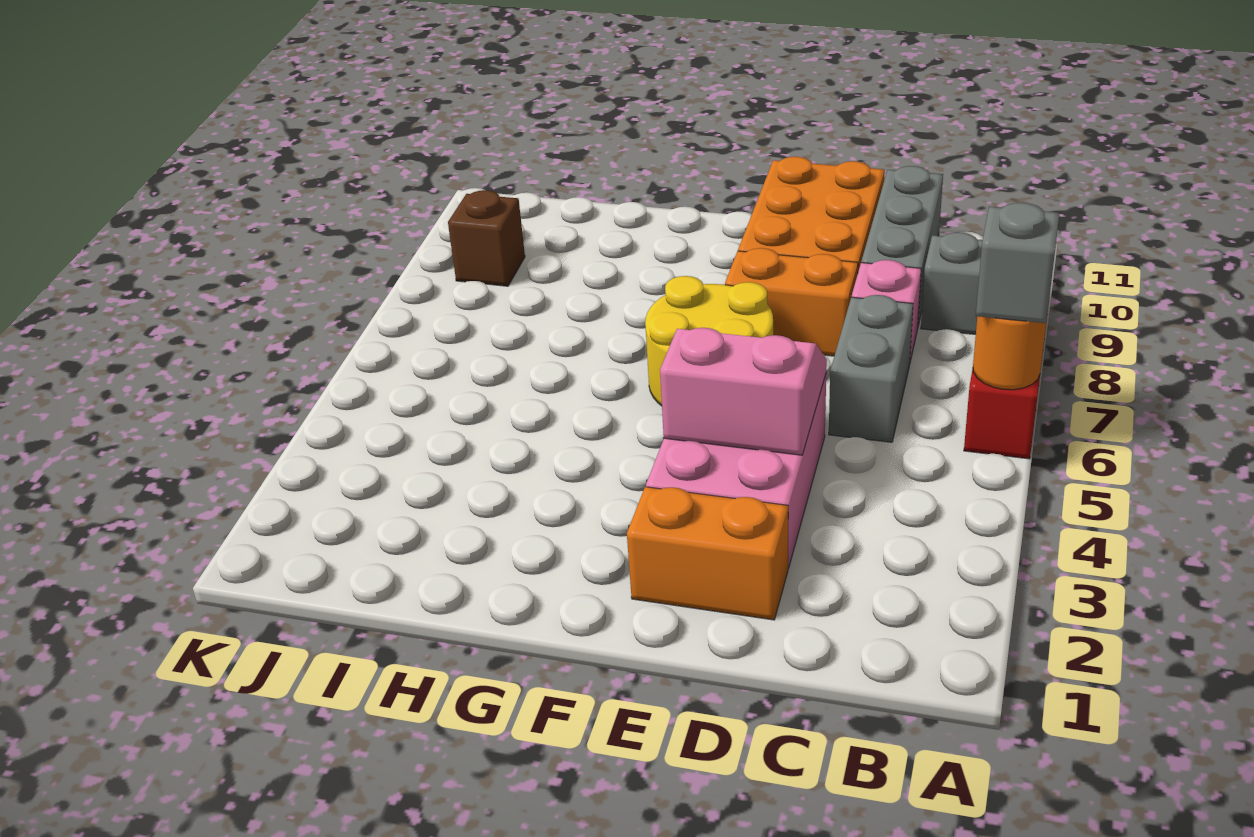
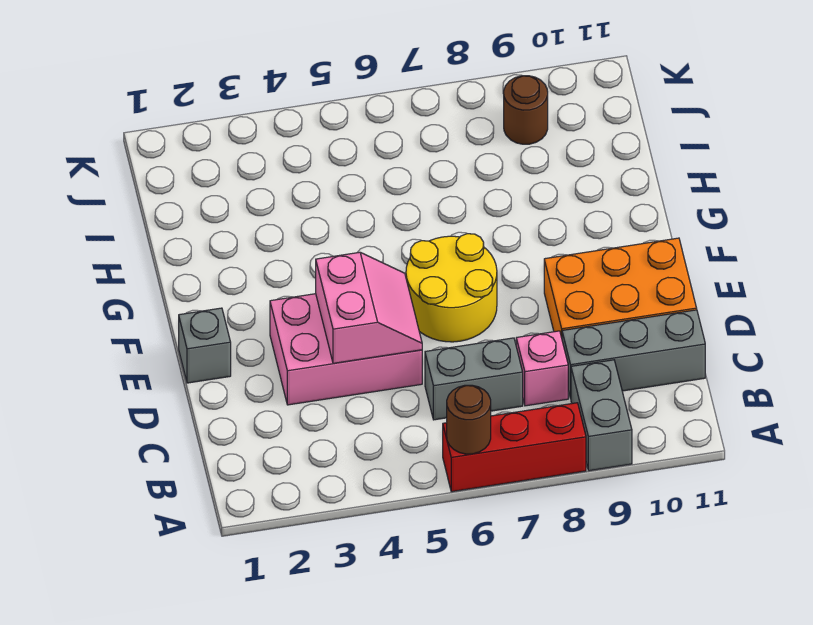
orange 1x1 round brick [973,316,1046,390] -> brown 1x1 round brick [447,385,491,454]
grey 1x1 brick [976,203,1059,323] -> grey 1x1 brick moved to [179,308,231,383]
orange 1x2 brick [627,487,788,620] -> none
orange 1x2 brick [725,248,858,356] -> none
brown 1x1 brick [448,190,525,286] -> brown 1x1 round brick [504,76,548,144]

